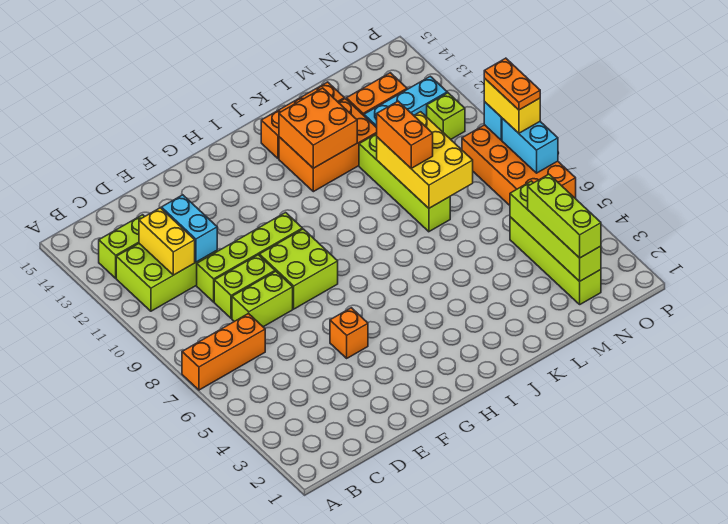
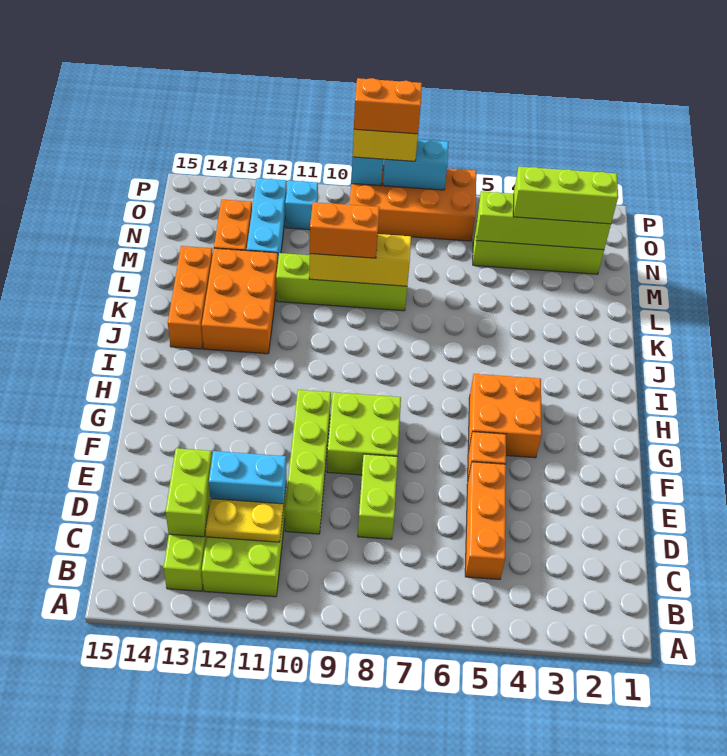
orange 1x3 brick [182,313,265,390] -> orange 1x3 brick moved to [465,462,506,579]
yellow 1x2 brick [139,208,195,275] -> yellow 1x2 plate [206,499,283,542]
lime 1x2 brick [214,255,275,318] -> lime 1x2 brick moved to [165,448,212,537]
orange 2x2 brick [279,88,357,168] -> orange 2x2 brick moved to [468,374,542,458]
yellow 2x3 brick [377,112,473,208] -> yellow 1x3 brick [309,234,411,286]
lime 1x1 brick [427,93,465,139] -> cyan 1x1 brick [285,180,318,230]
orange 1x2 plate [484,58,540,110] -> orange 1x2 brick [354,78,422,134]

